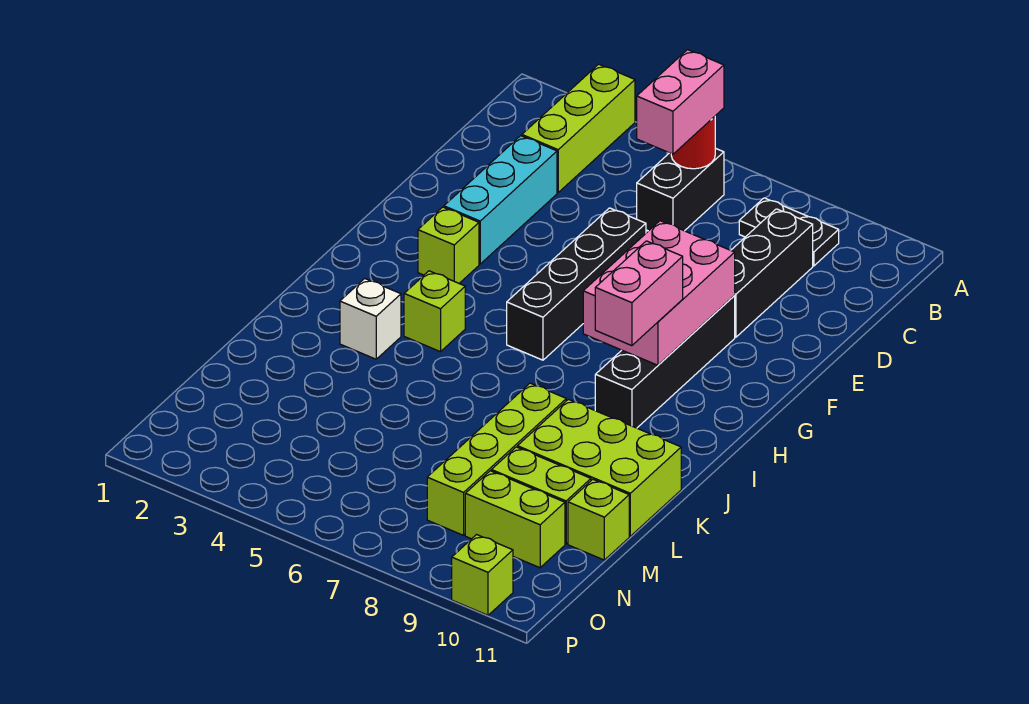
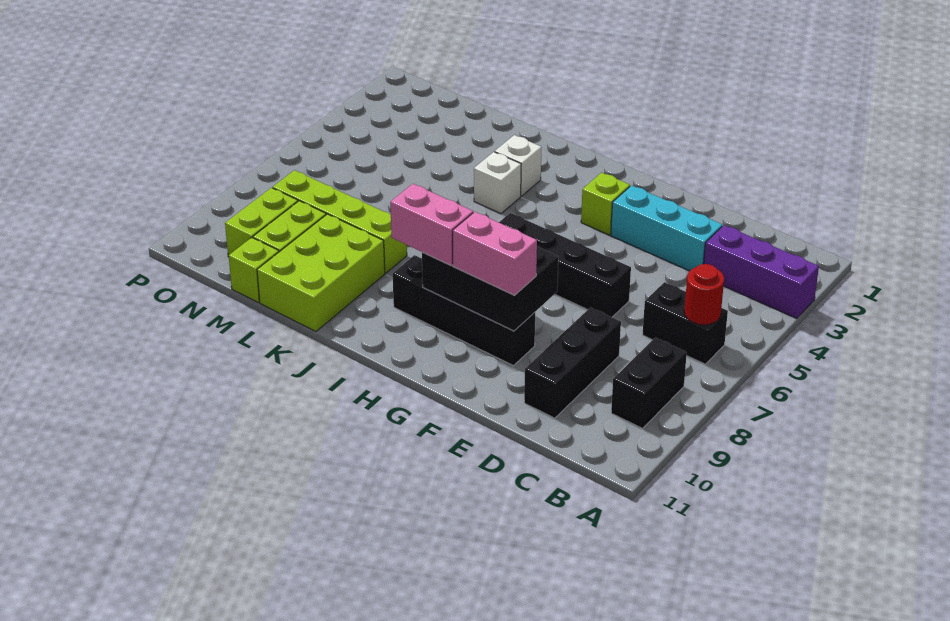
lime 1x3 brick [522,64,635,193] -> purple 1x3 brick [704,225,819,318]
pink 1x2 brick [637,50,724,154] -> pink 1x2 brick moved to [453,212,537,295]
black 1x2 plate [739,198,839,266] -> black 1x2 brick [611,337,687,428]
black 1x3 brick [731,209,813,337] -> black 1x3 brick turned to [524,307,621,418]
pink 2x3 brick [583,221,735,365] -> black 2x3 brick [422,246,558,331]
lime 1x1 brick [404,271,465,352] -> none
none -> white 1x1 brick [474,152,521,214]
lime 1x1 brick [452,535,513,615] -> none

